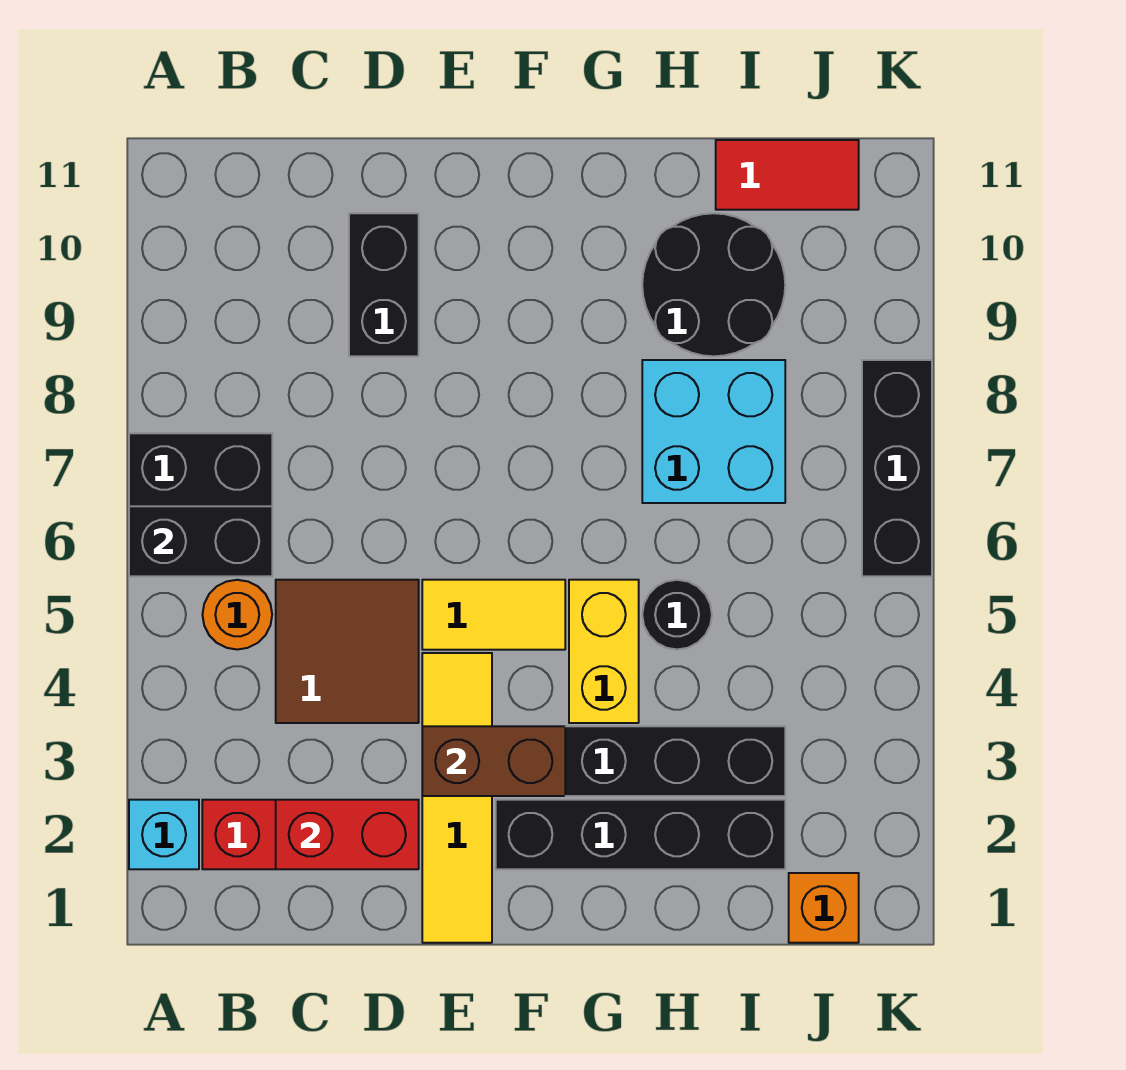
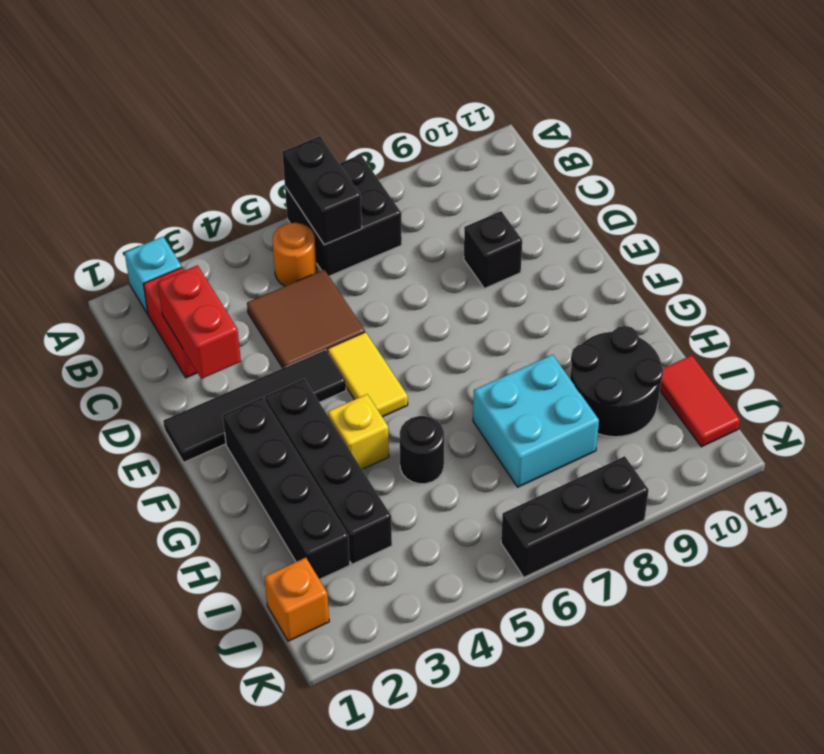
black 1x2 brick [349,213,419,356] -> black 1x1 brick [464,211,522,288]
yellow 1x4 tile [422,653,492,943] -> black 1x4 tile [163,350,346,462]
brown 1x2 brick [422,726,565,796] -> none
yellow 1x2 brick [569,580,639,723] -> yellow 1x1 brick [328,394,389,469]

